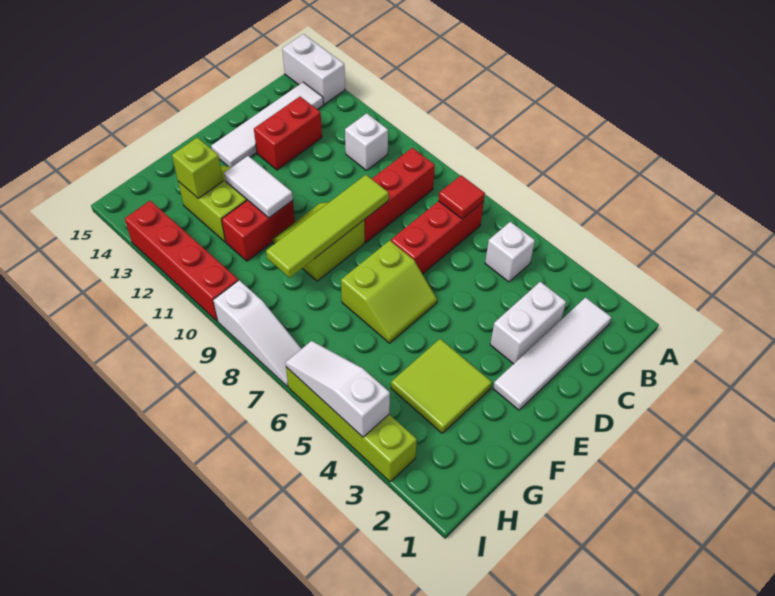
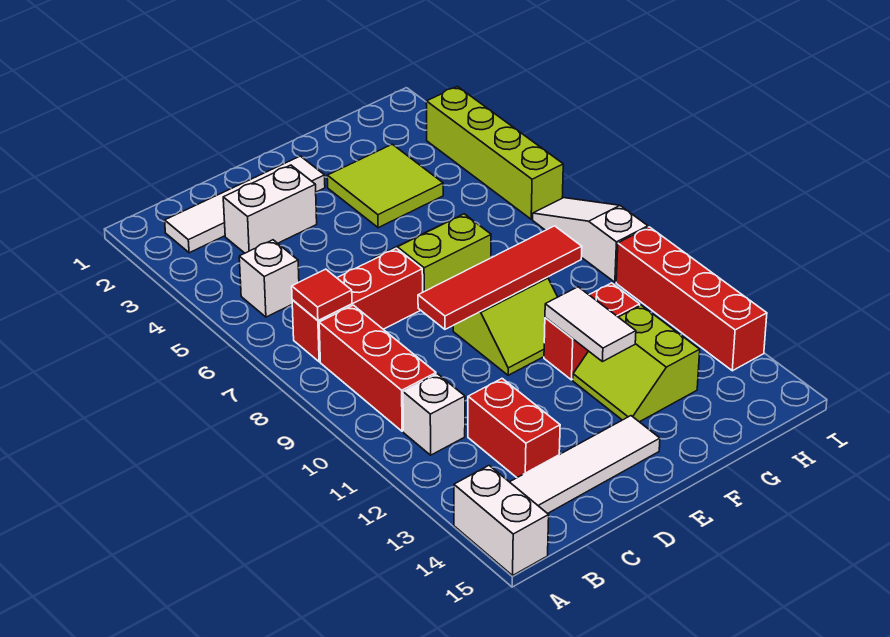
red 1x3 brick [364,148,435,242] -> red 1x3 brick turned to [319,305,436,431]
red 1x2 brick [254,97,322,170] -> red 1x2 brick turned to [468,379,560,478]
lime 1x4 tile [266,175,389,278] -> red 1x4 tile [418,226,582,329]
lime 1x1 brick [172,137,223,198] -> none
white 1x3 slope [285,341,390,437] -> none

